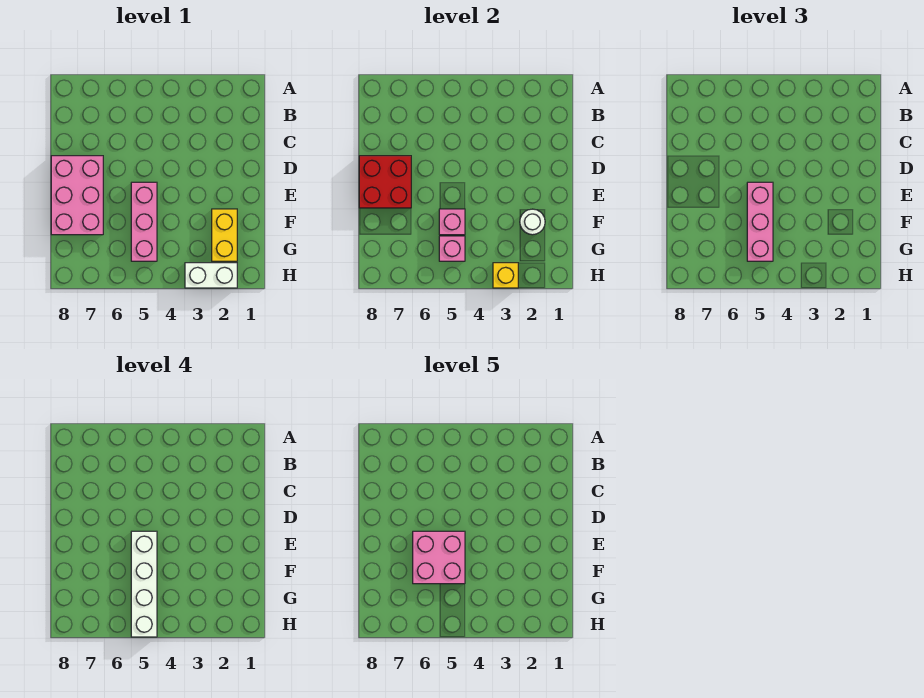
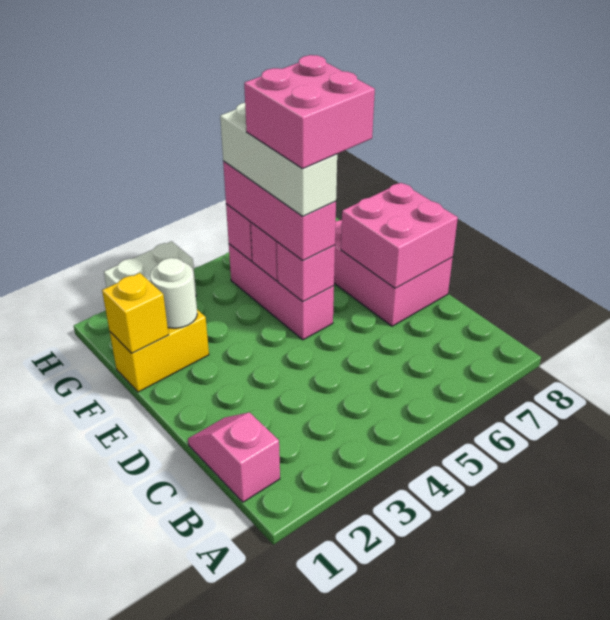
none -> pink 1x2 slope [188,412,280,502]
red 2x2 brick [359,156,411,208] -> pink 2x2 brick [341,183,458,288]
none -> pink 1x1 brick [277,242,335,302]
white 1x4 brick [131,531,157,637] -> white 1x3 brick [220,103,337,216]
yellow 1x2 brick [212,209,237,261] -> yellow 1x2 brick turned to [110,310,209,392]
yellow 1x1 brick [493,263,518,288] -> yellow 1x1 brick moved to [102,273,168,353]

